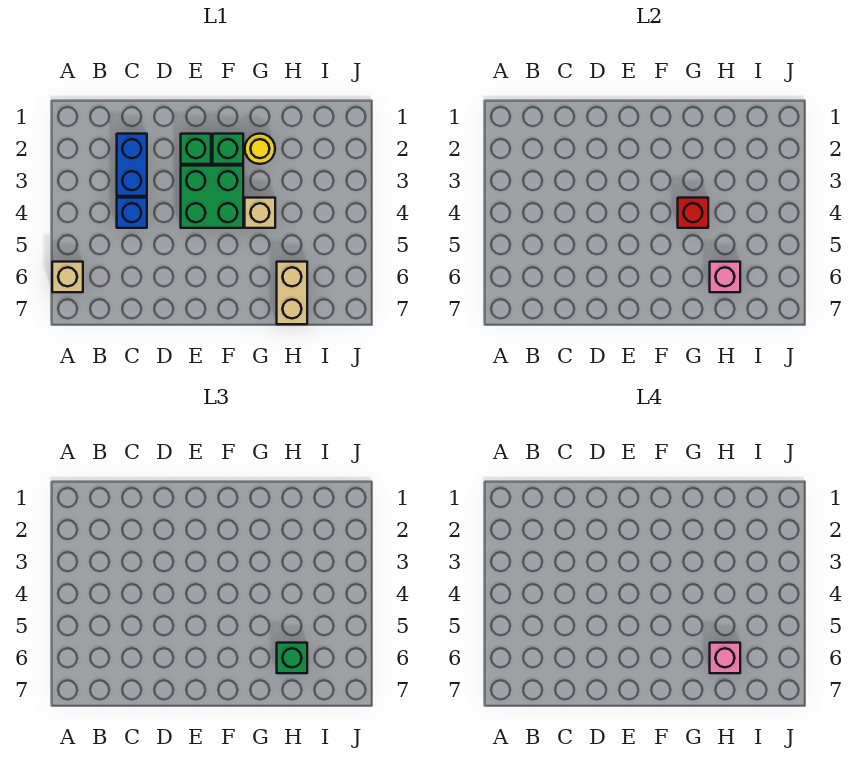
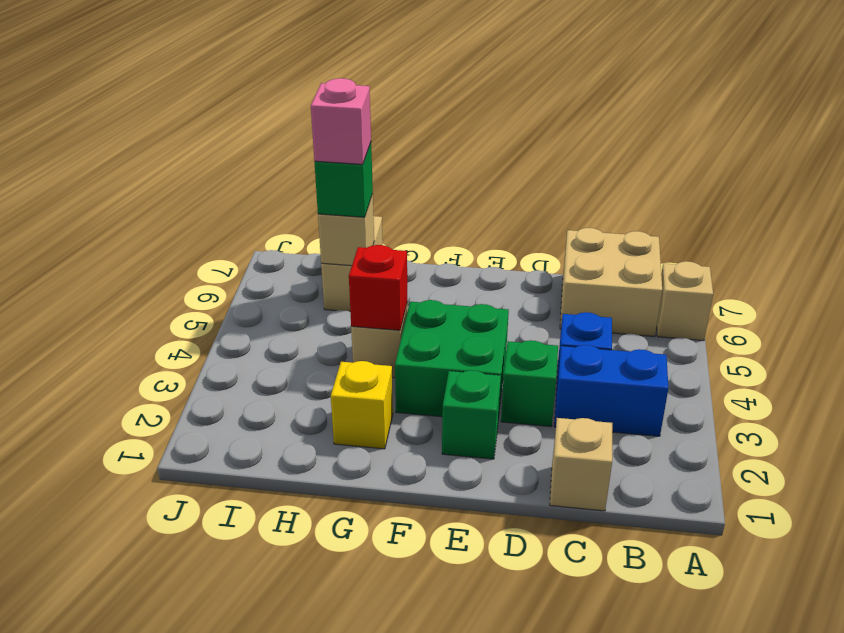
none -> tan 2x2 brick [560,228,662,337]
none -> tan 1x1 brick [550,418,612,511]
blue 1x2 brick [117,134,147,196] -> blue 1x2 brick turned to [554,345,669,436]
green 1x1 brick [213,134,243,164] -> green 1x1 brick moved to [501,340,558,427]
yellow 1x1 round brick [245,134,275,164] -> yellow 1x1 brick [331,361,393,449]
pink 1x1 brick [710,262,740,292] -> tan 1x1 brick [318,194,374,266]

